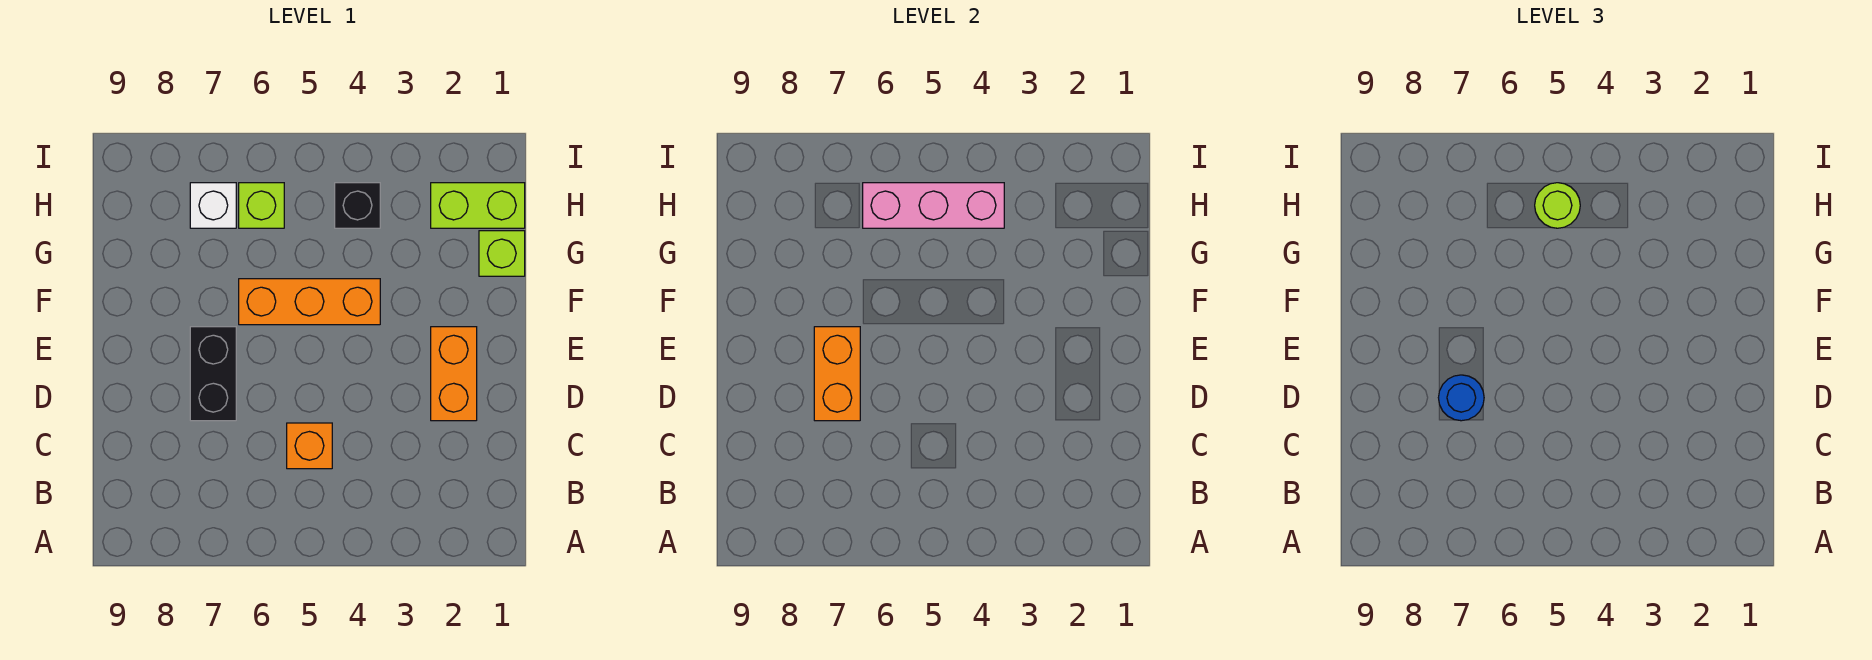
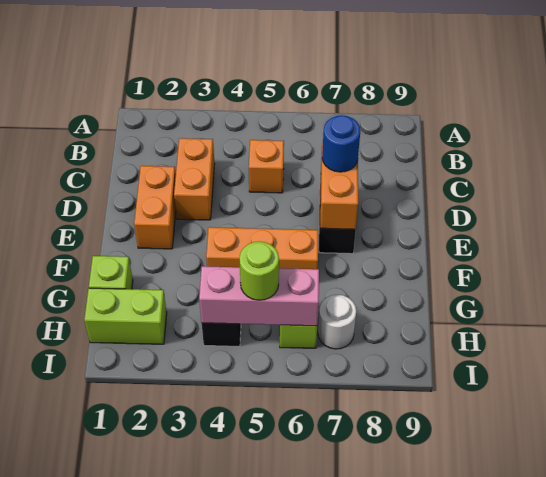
none -> orange 1x2 brick [174,138,215,220]
white 1x1 brick [190,183,236,228] -> white 1x1 round brick [318,295,356,349]

